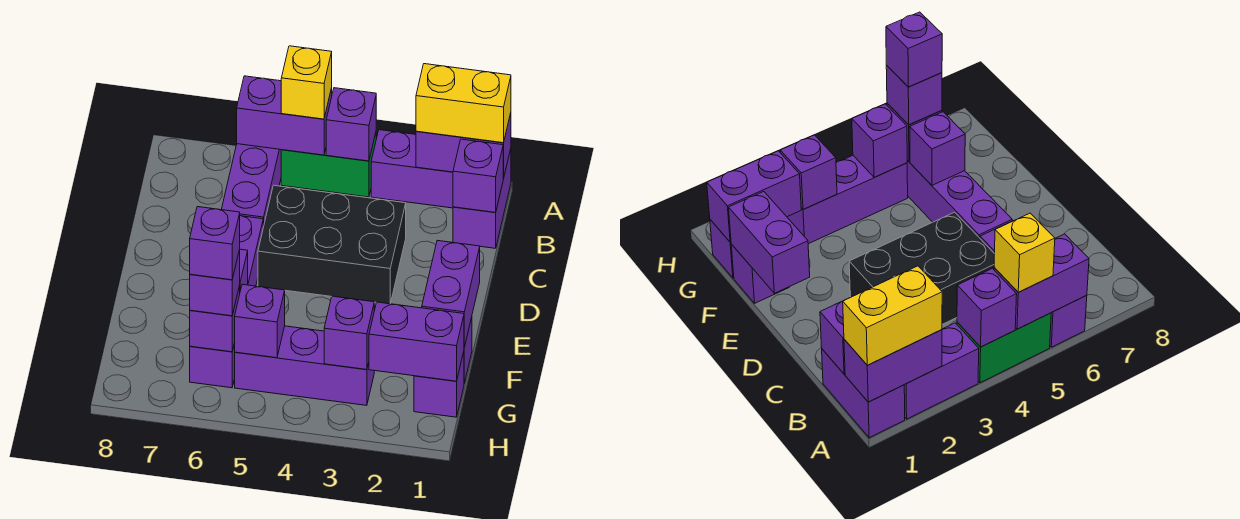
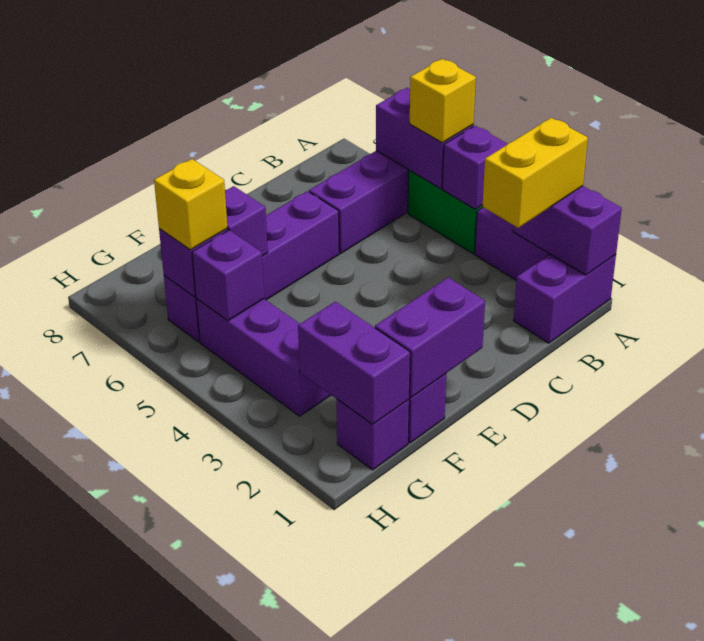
yellow 1x2 brick [416,64,511,143] -> yellow 1x2 brick turned to [482,118,588,228]
purple 1x1 brick [453,139,504,212] -> none
black 2x3 brick [258,185,406,304] -> none
purple 1x1 brick [324,296,374,369] -> none
purple 1x1 brick [190,250,240,316] -> yellow 1x1 brick [154,159,227,250]
purple 1x1 brick [190,207,240,280] -> none

